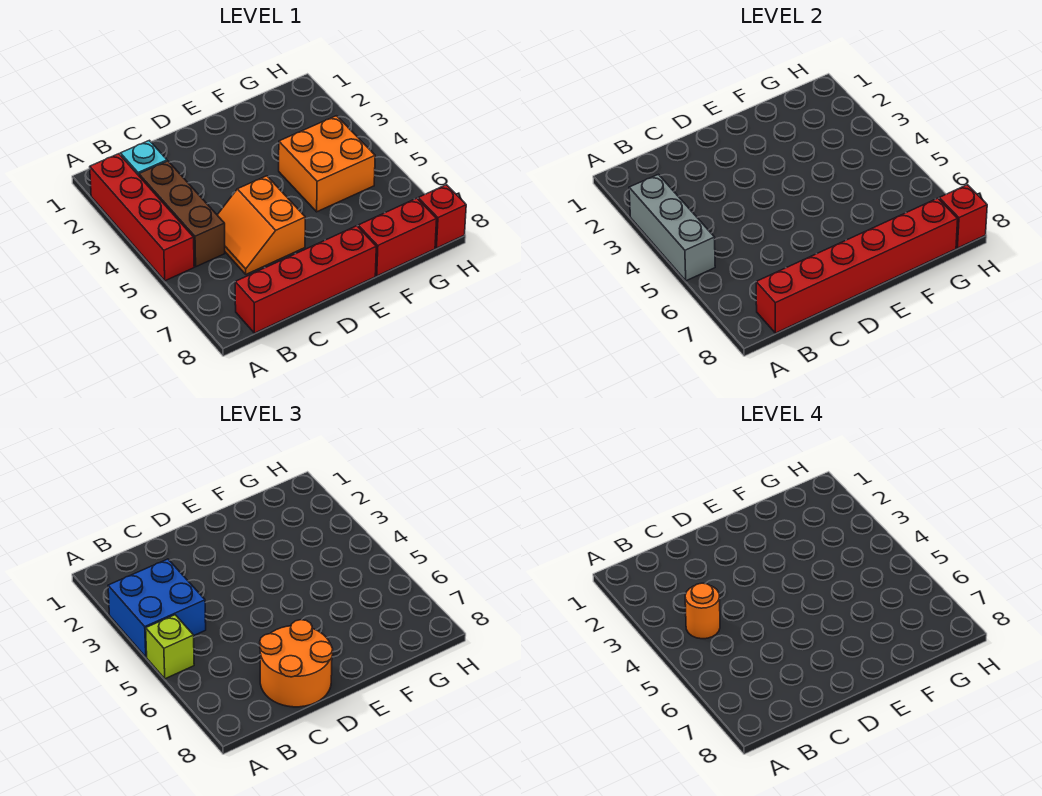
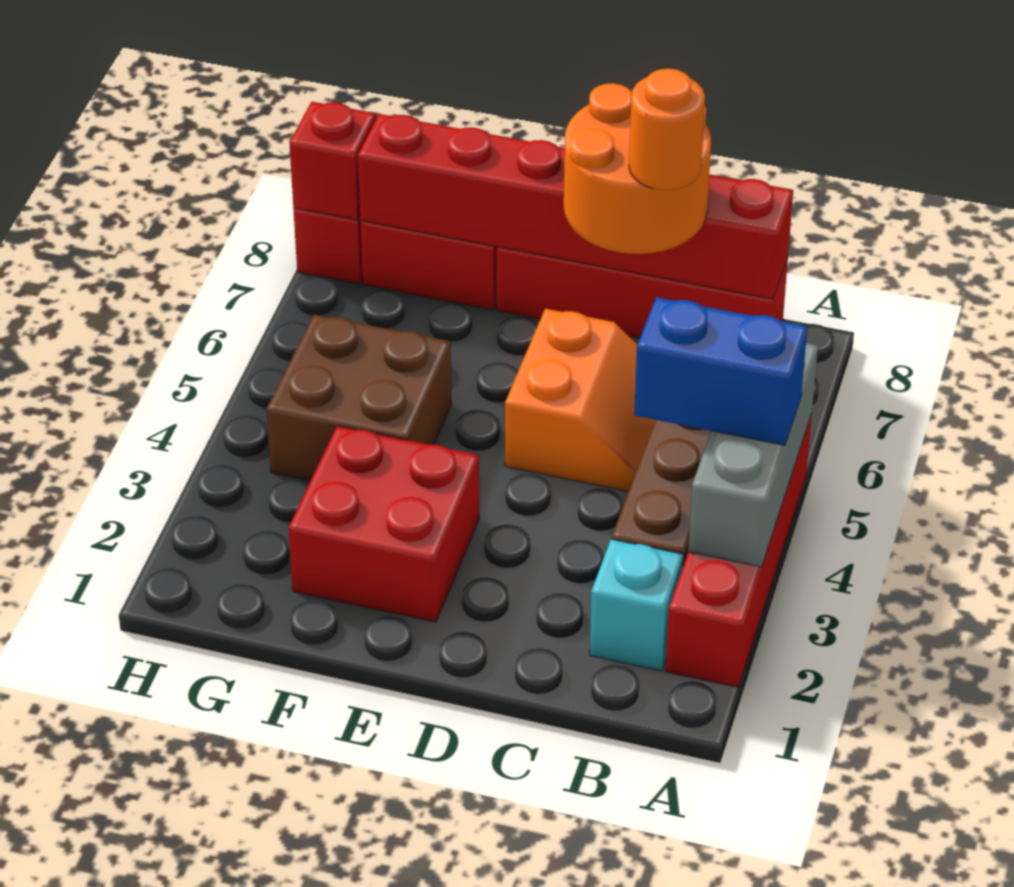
blue 2x2 brick [108,559,206,657] -> blue 1x2 brick [634,297,807,445]
lime 1x1 brick [146,615,194,679] -> none
orange 1x1 round brick [685,583,720,639] -> orange 1x1 round brick moved to [629,69,705,190]
none -> red 2x2 brick [288,426,479,622]
orange 2x2 brick [279,116,375,212] -> brown 2x2 brick [266,314,451,481]

